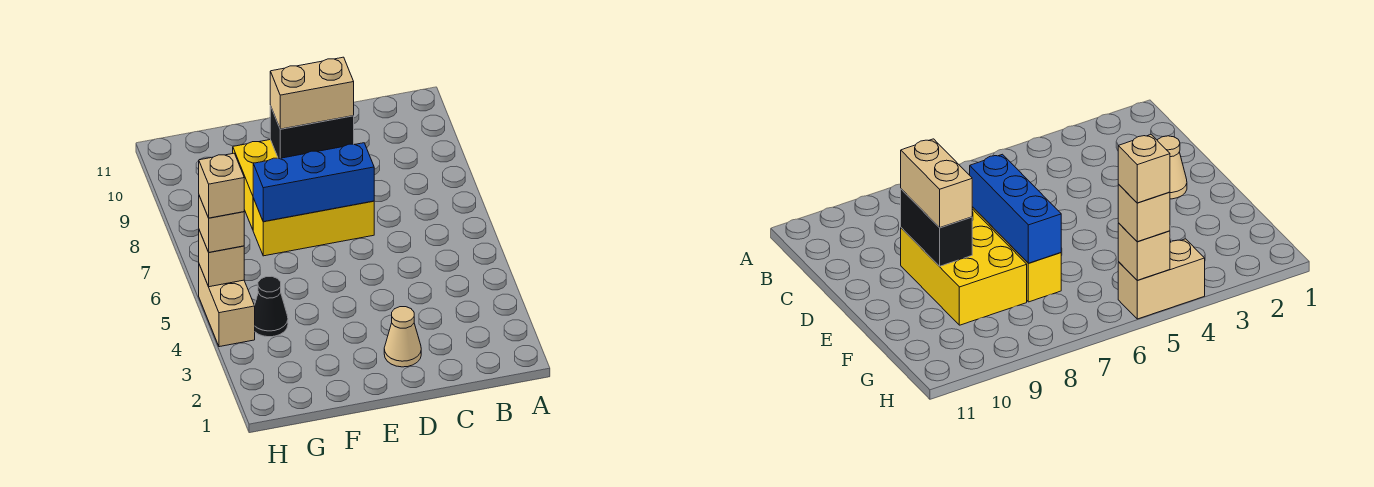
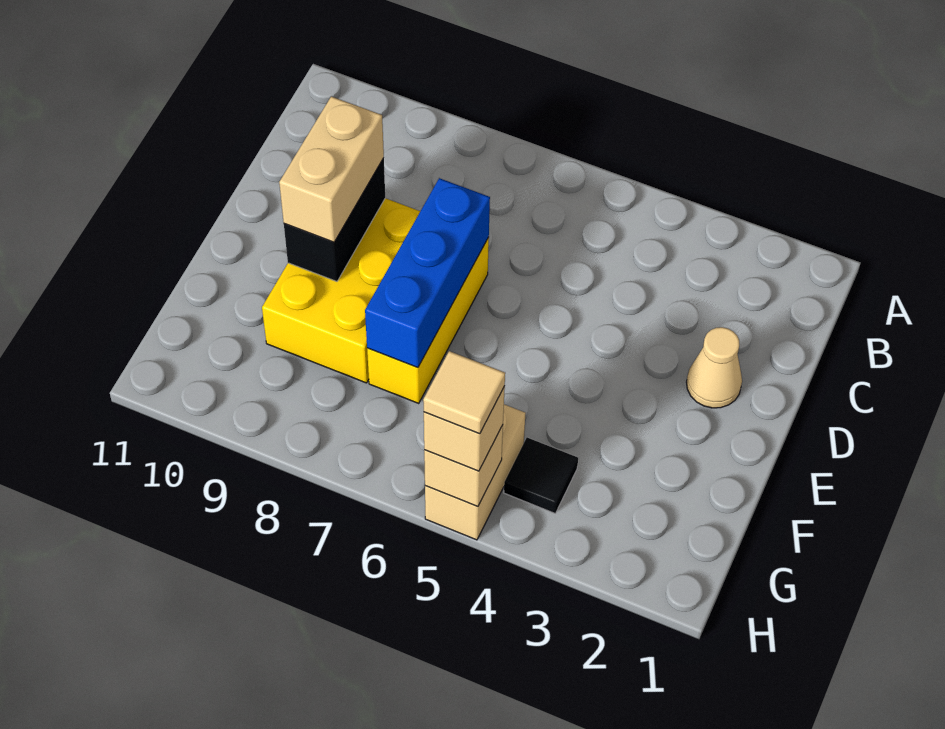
black 1x1 cone [254,276,288,337] -> black 1x1 tile [504,438,578,513]
tan 1x2 brick [199,265,255,347] -> tan 1x2 brick turned to [425,404,526,540]
tan 1x1 brick [199,153,244,218] -> tan 1x1 tile [423,351,505,434]

